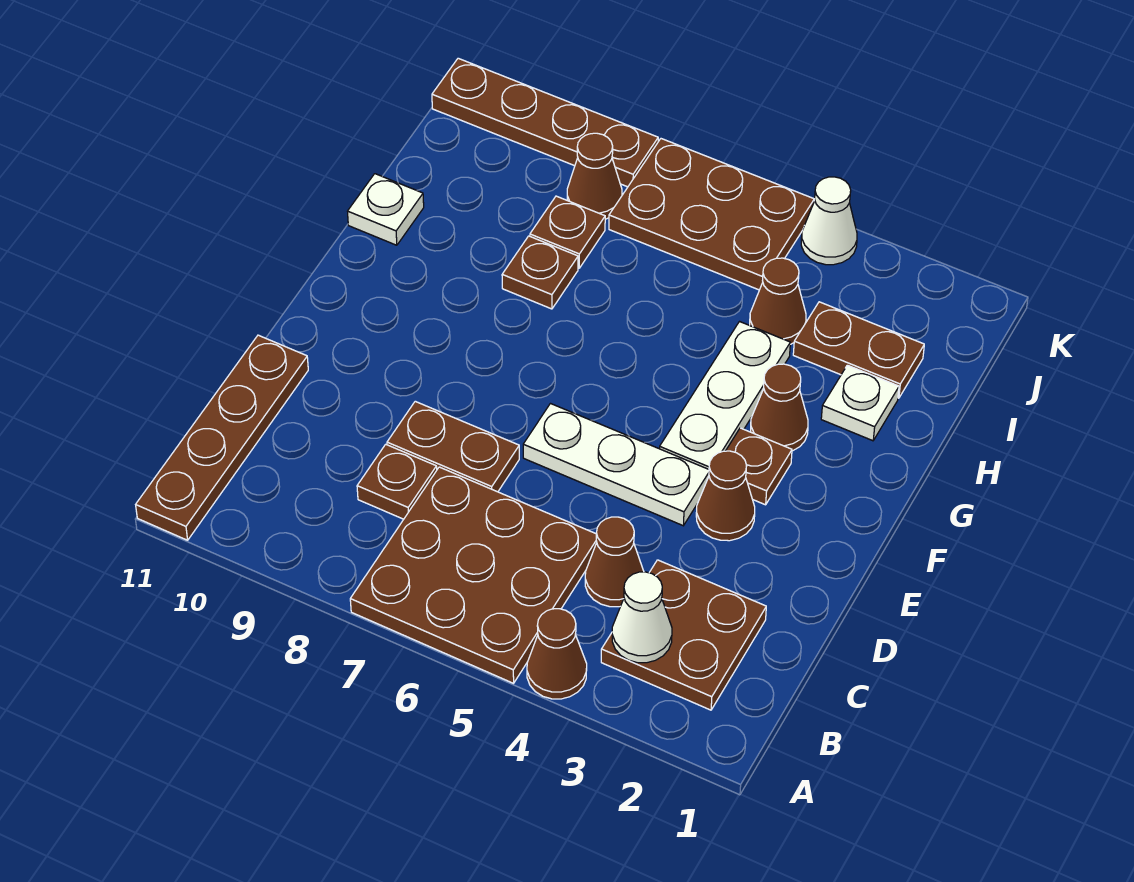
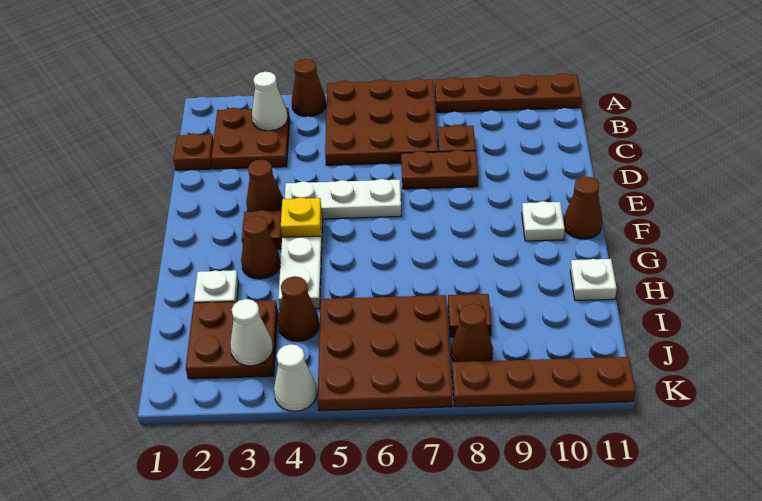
brown 1x4 plate [136,335,308,540] -> brown 1x4 plate turned to [435,73,581,112]
brown 1x1 cone [585,517,644,607] -> brown 1x1 cone moved to [564,177,602,239]
none -> yellow 1x1 plate [281,197,321,237]
none -> white 1x1 plate [522,201,565,241]
brown 1x1 plate [502,236,578,309] -> brown 1x1 plate moved to [174,133,214,170]
brown 1x2 plate [793,302,924,398] -> brown 2x2 plate [186,300,278,379]
none -> white 1x1 cone [230,299,273,366]
brown 2x3 plate [609,139,814,290] -> brown 3x3 plate [317,295,452,411]

